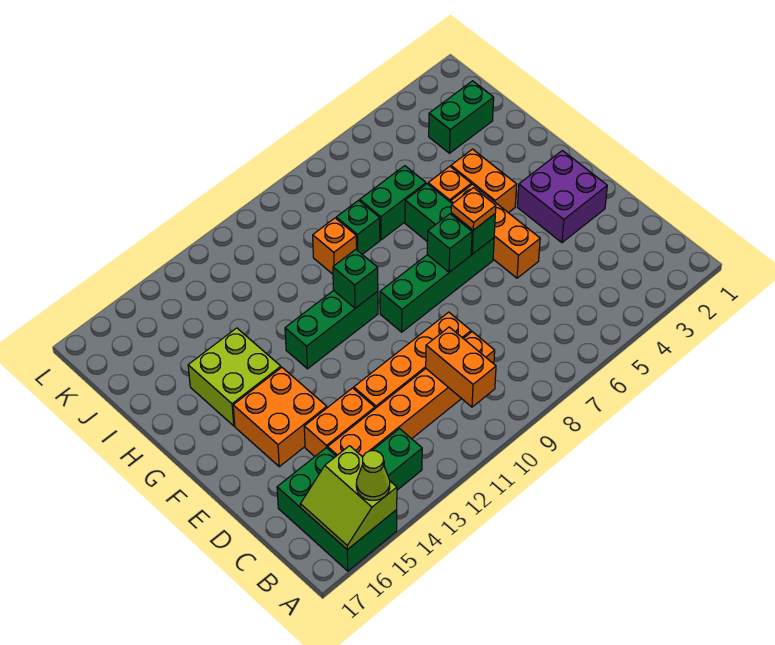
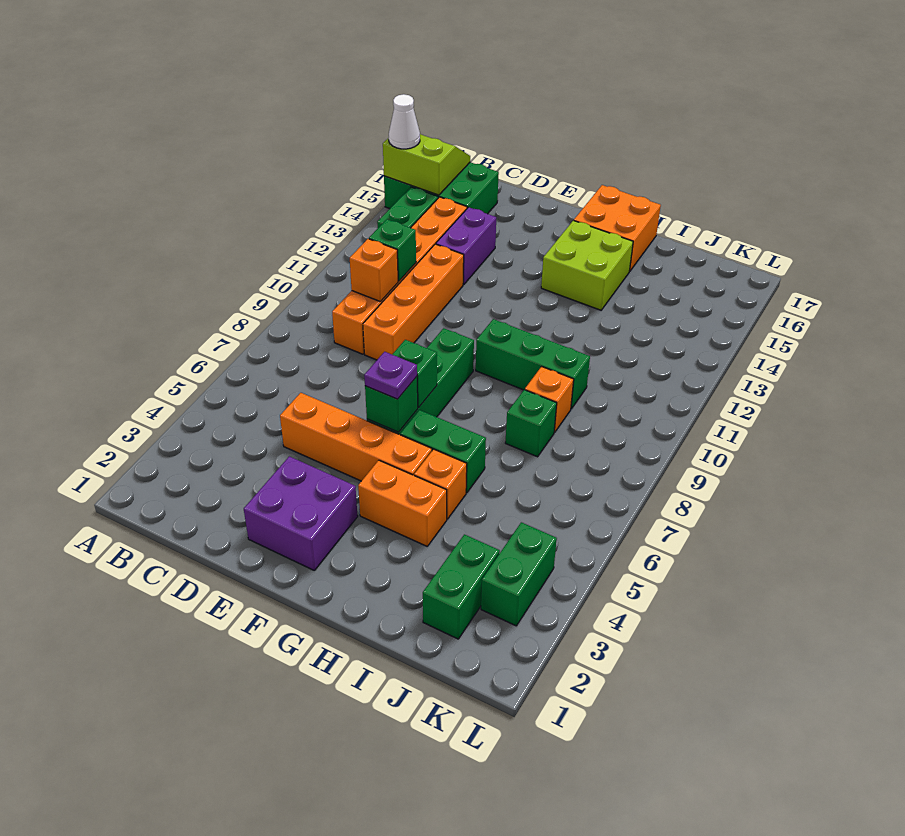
lime 1x1 cone [356,451,390,500] -> white 1x1 cone [389,94,420,149]
orange 1x2 brick [426,327,496,407] -> orange 1x1 brick [350,239,398,302]
orange 1x2 brick [304,388,375,456] -> purple 1x2 brick [436,207,496,285]
orange 1x3 brick [451,184,540,278] -> orange 1x4 brick [280,393,432,481]
orange 2x2 brick [233,367,327,466] -> orange 2x2 brick moved to [574,185,661,271]
orange 1x1 plate [451,188,496,230] -> purple 1x1 plate [364,352,417,399]
green 1x3 brick [285,291,378,369] -> green 1x3 brick turned to [476,319,590,409]
green 1x1 brick [333,250,378,308] -> green 1x1 brick moved to [369,219,416,281]
green 1x2 brick [360,166,426,240] -> green 1x2 brick moved to [481,522,557,626]

